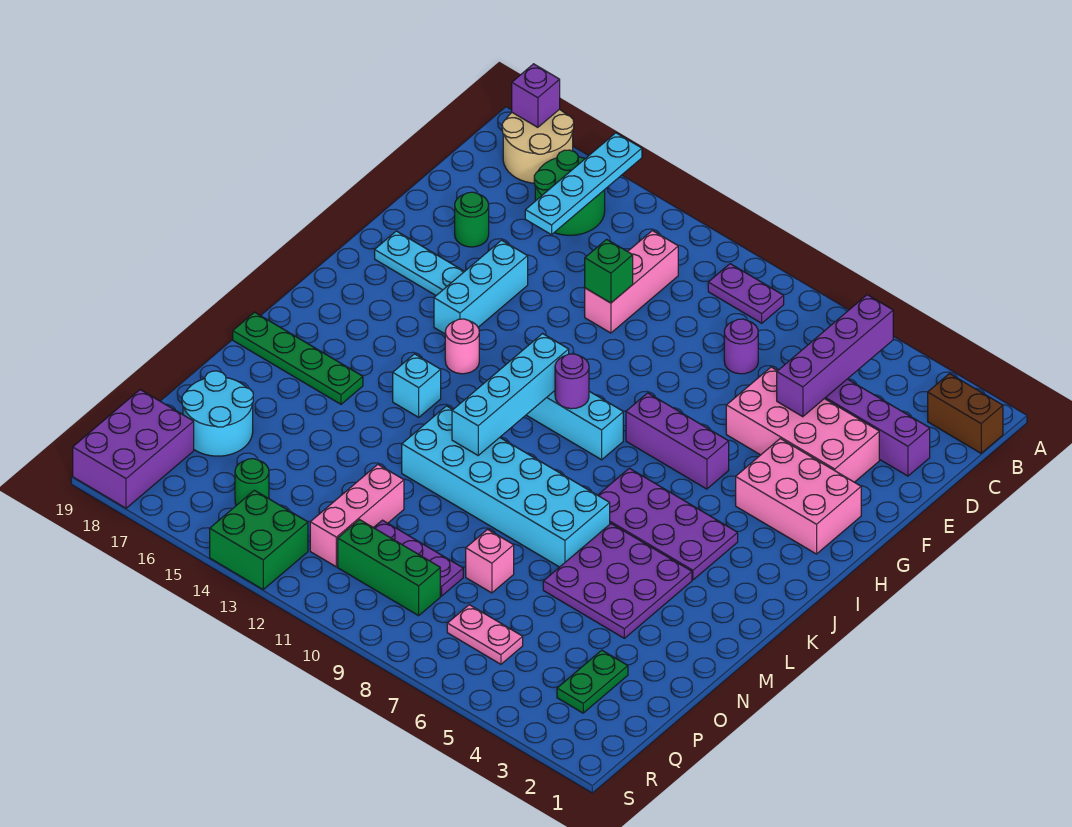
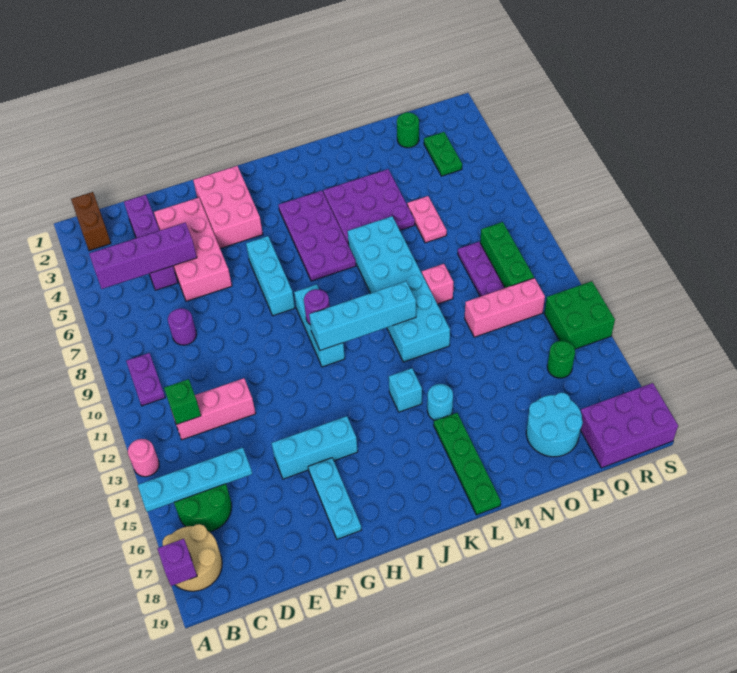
green 1x1 brick [585,239,633,303] -> green 1x1 brick moved to [164,379,201,424]
green 1x1 round brick [455,192,489,247] -> green 1x1 round brick moved to [397,112,419,148]
purple 1x3 brick [626,393,729,489] -> cyan 1x3 brick [246,236,295,316]
pink 1x1 round brick [445,319,479,374] -> pink 1x1 round brick moved to [128,439,159,477]
none -> cyan 1x1 round brick [427,384,453,420]
pink 1x1 brick [466,529,514,593] -> pink 1x1 brick moved to [422,264,453,304]
green 1x2 plate [557,650,628,713] -> green 1x2 plate turned to [424,132,462,176]
pink 1x2 plate [447,605,523,664] -> pink 1x2 plate moved to [407,196,447,243]

